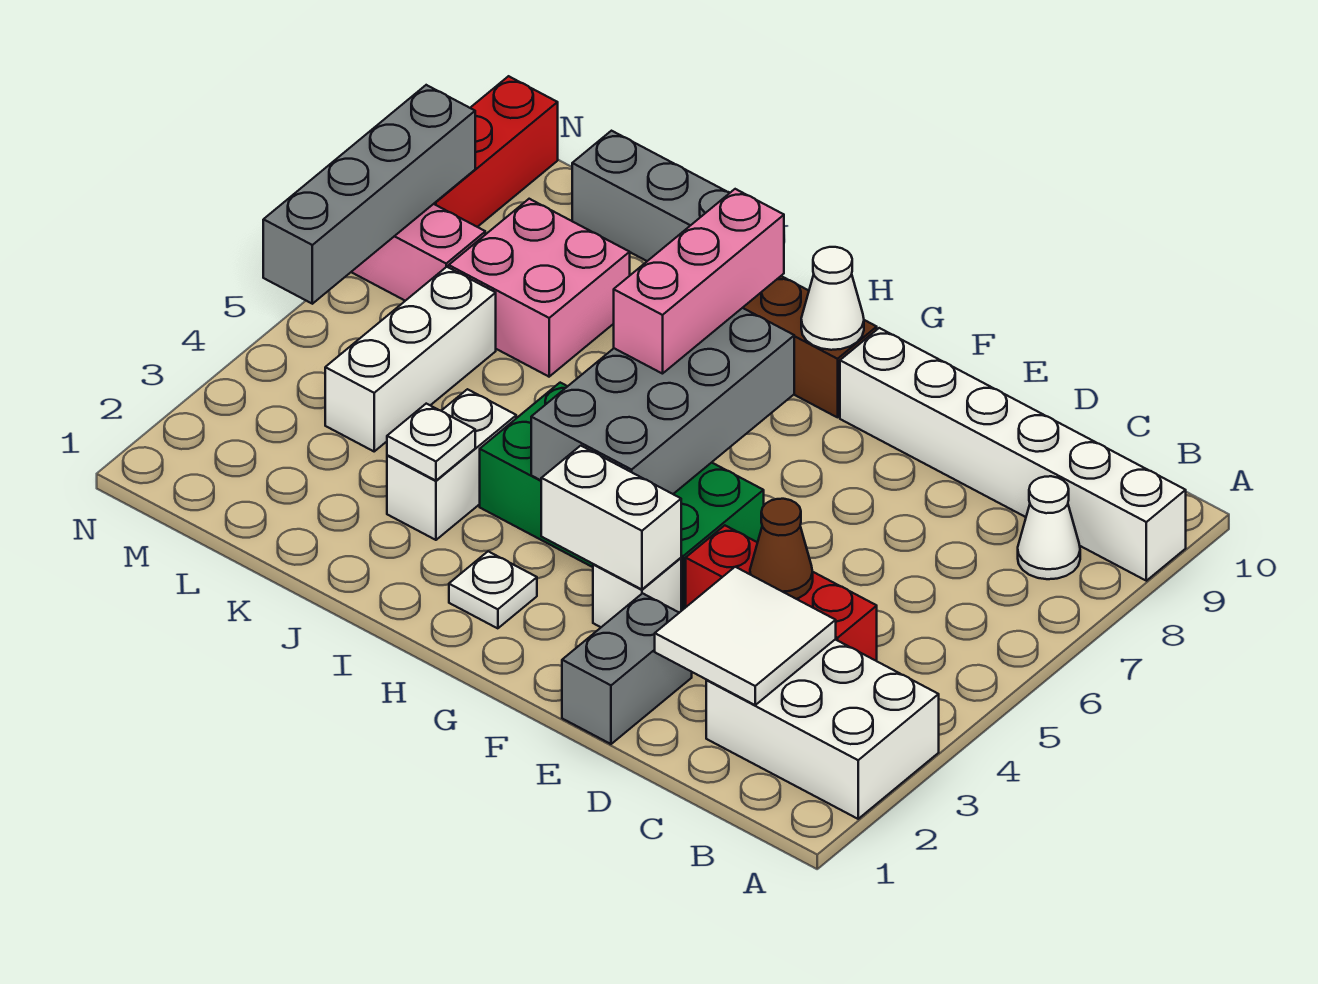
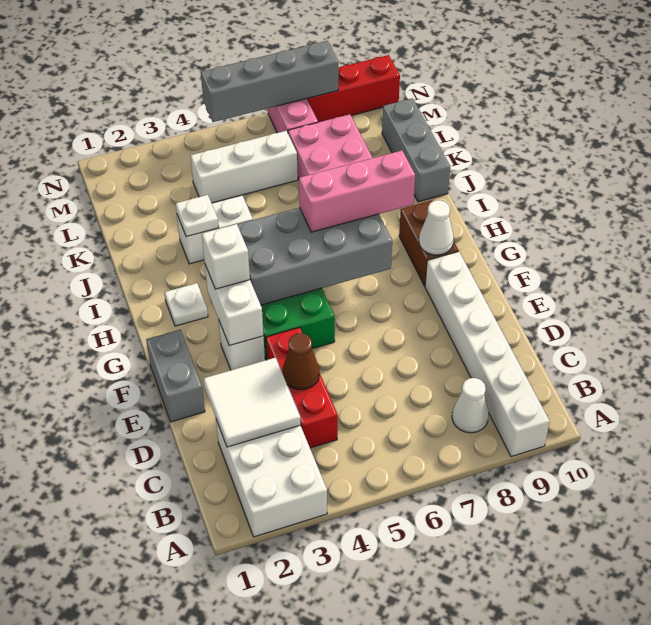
grey 1x2 brick [562,593,692,744] -> grey 1x2 brick turned to [146,330,205,422]
none -> white 1x1 brick [202,224,250,289]

